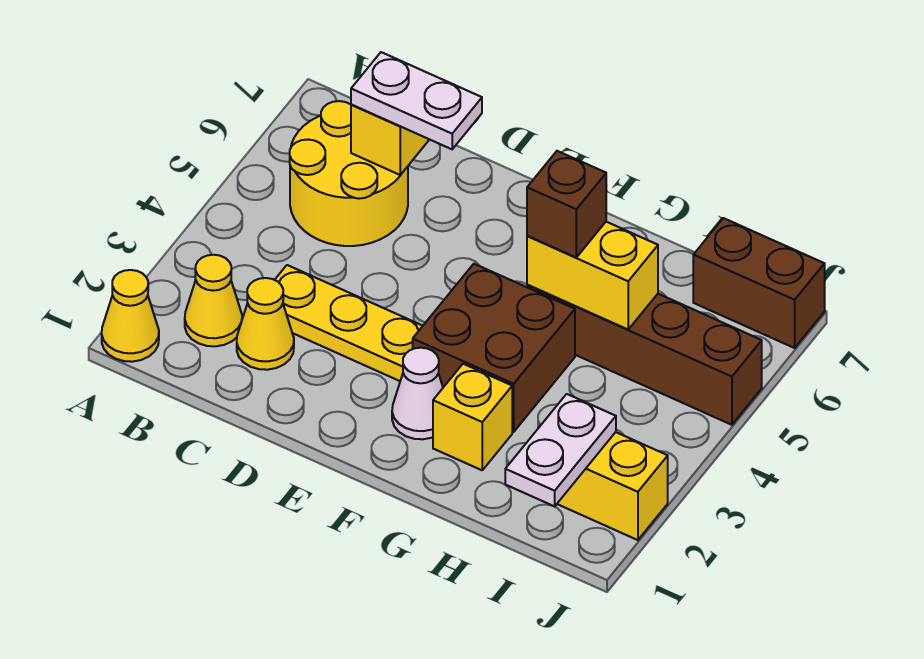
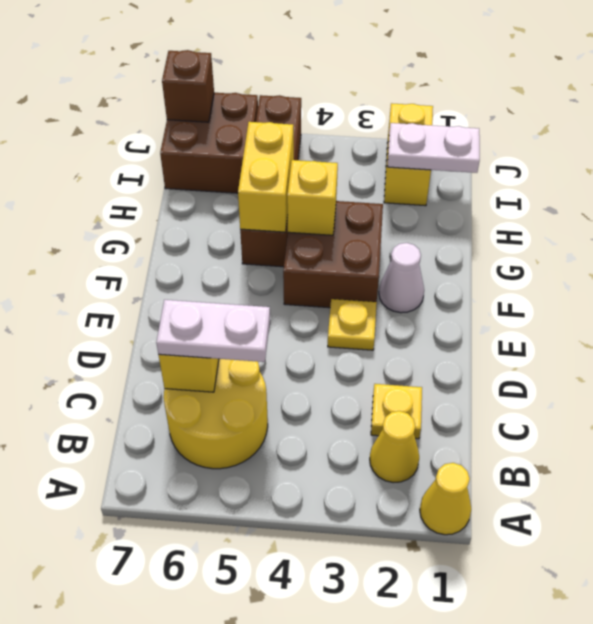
yellow 1x1 cone [237,278,294,370] -> yellow 1x1 plate [371,384,422,439]
yellow 1x3 plate [275,265,422,381] -> yellow 1x1 plate [328,299,377,350]
white 1x2 plate [351,52,482,149] -> white 1x2 plate turned to [156,300,270,362]
yellow 1x1 brick [433,364,512,470] -> yellow 1x1 brick moved to [287,160,338,235]
brown 1x1 brick [527,151,606,257] -> brown 1x1 brick moved to [162,50,214,122]
brown 1x2 brick [693,218,825,348] -> brown 2x2 brick [160,93,258,193]

